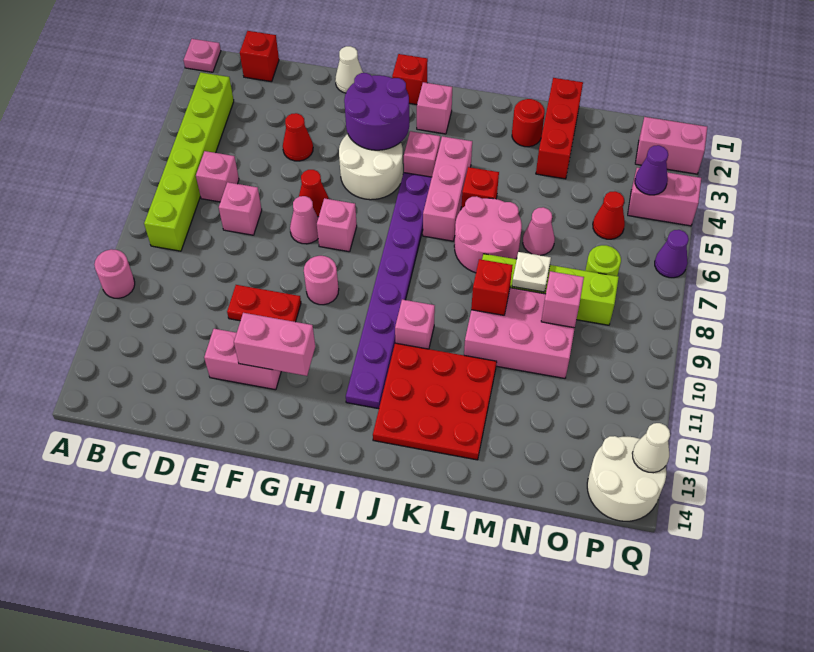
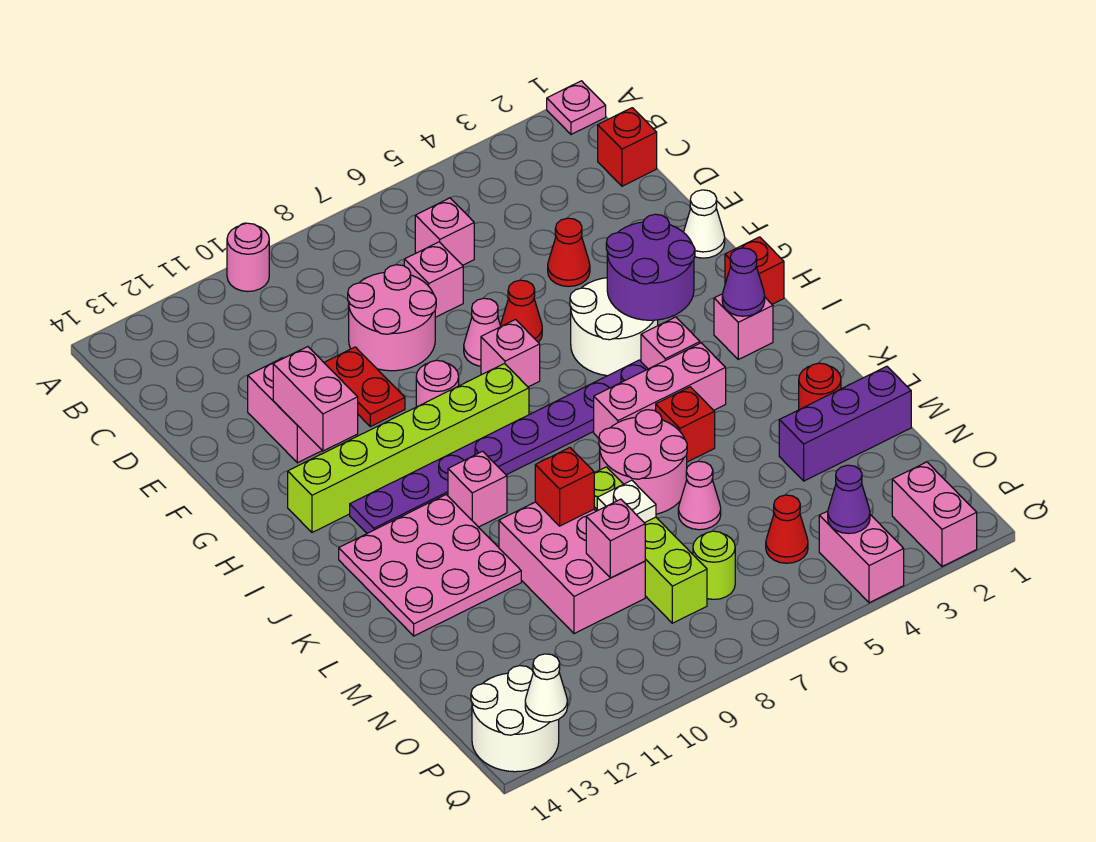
lime 1x6 brick [144,72,234,251] -> lime 1x6 brick moved to [288,364,529,532]
none -> pink 2x2 round brick [348,265,436,371]
red 3x3 plate [373,343,497,460] -> pink 3x3 plate [339,495,521,636]
red 1x3 brick [536,78,583,179] -> purple 1x3 brick [779,366,911,481]
purple 1x1 cone [655,230,689,278] -> purple 1x1 cone moved to [722,248,765,316]

